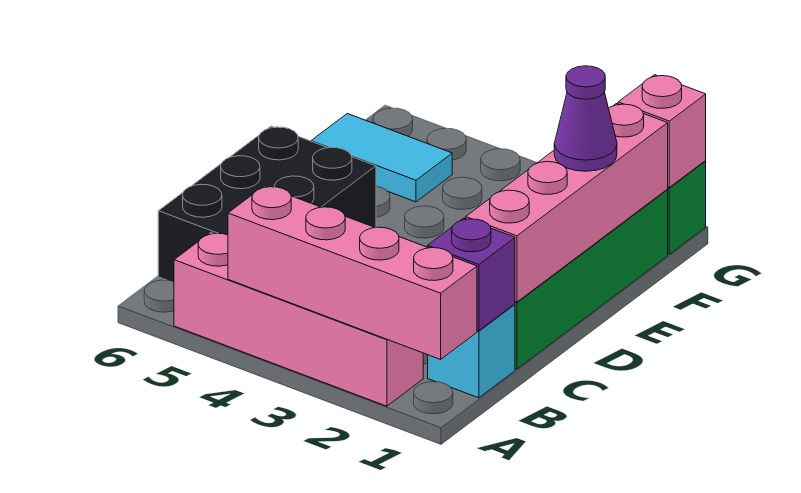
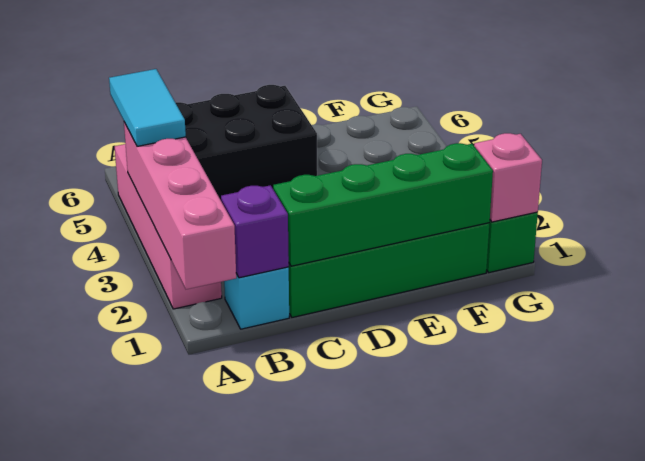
pink 1x4 brick [466,104,668,302] -> green 1x4 brick [273,143,493,266]
purple 1x1 cone [554,66,617,171] -> none
cyan 1x2 tile [311,114,452,202] -> cyan 1x2 tile moved to [109,69,186,146]

